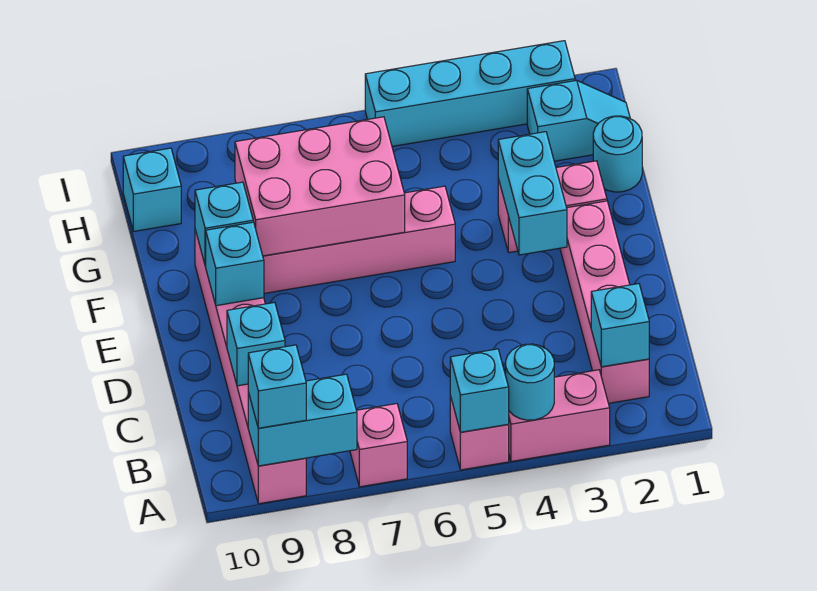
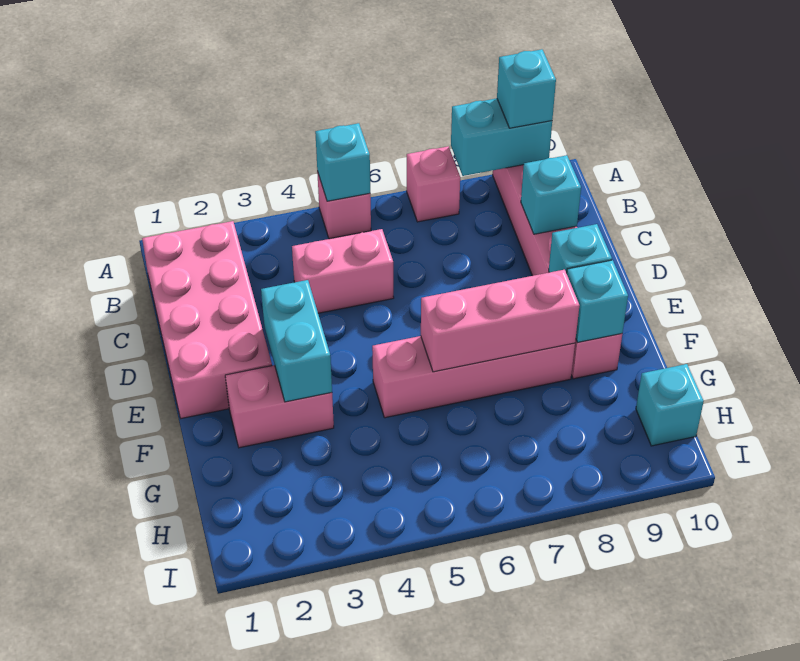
pink 1x2 brick [508,370,610,462] -> pink 1x2 brick moved to [292,229,394,313]
cyan 1x1 round brick [506,344,554,420] -> none
pink 1x4 brick [560,201,649,403] -> pink 2x4 brick [142,221,272,418]
cyan 1x1 brick [591,284,649,367] -> none
pink 2x3 brick [235,117,405,256] -> pink 1x3 brick [421,270,579,372]
cyan 1x1 round brick [593,116,642,192] -> none
cyan 1x2 slope [527,80,630,161] -> none
cyan 1x4 brick [365,41,575,146] -> none

